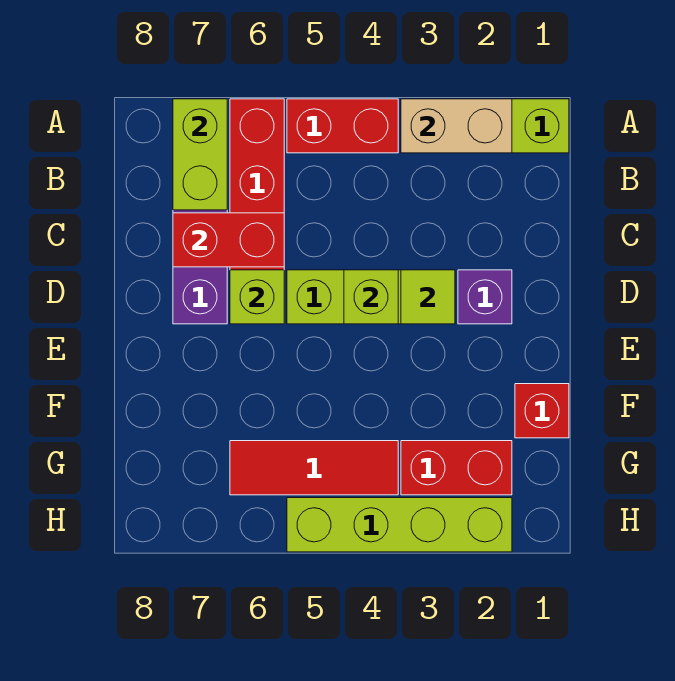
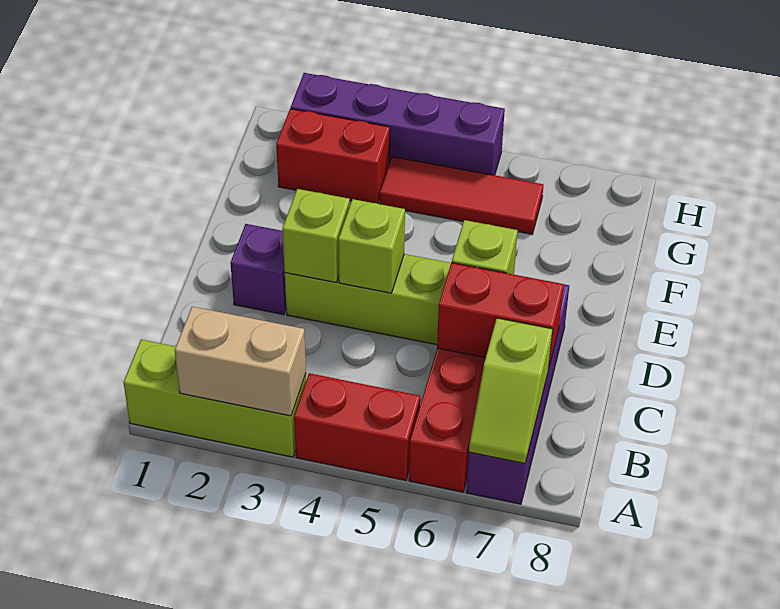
lime 1x2 brick [173,99,227,210] -> lime 1x2 slope [469,318,553,463]
lime 1x1 tile [401,270,455,324] -> lime 1x1 brick [282,189,350,282]
red 1x1 brick [515,384,569,438] -> none
lime 1x4 brick [287,498,512,552] -> purple 1x4 brick [291,73,505,175]

